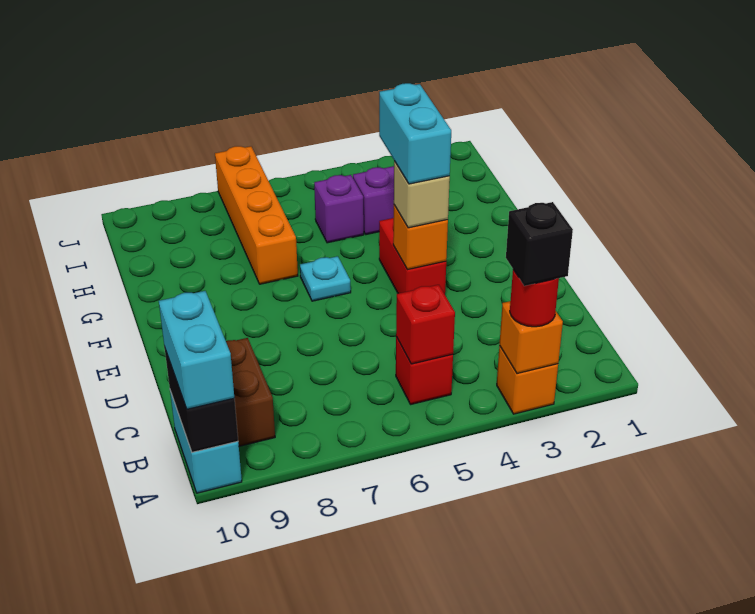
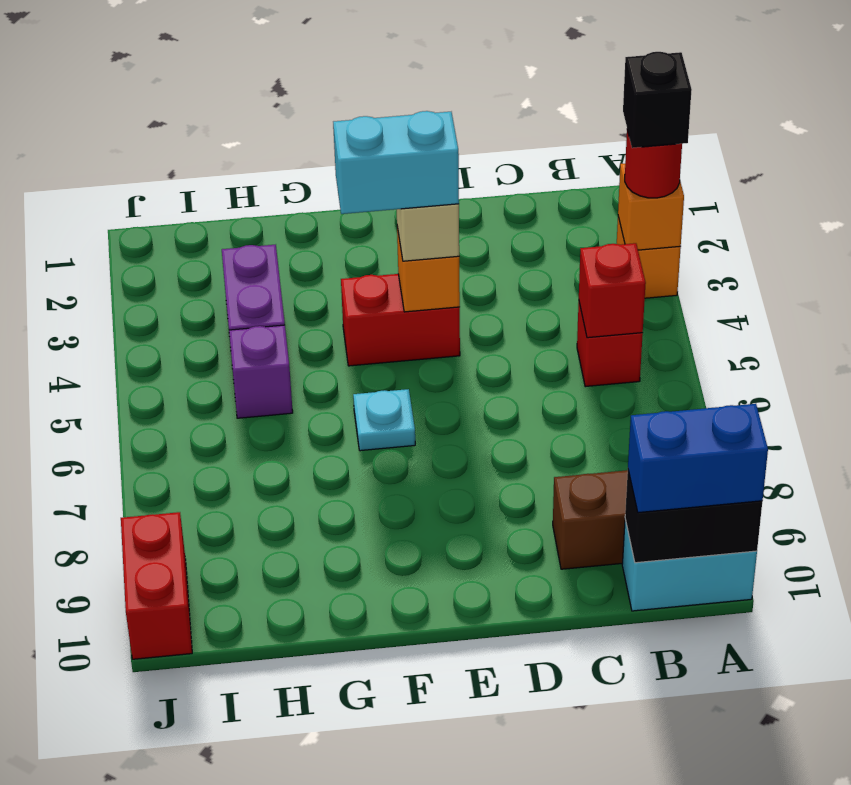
cyan 1x2 brick [159,291,234,409] -> blue 1x2 brick [628,404,768,513]
orange 1x4 brick [215,146,298,284] -> none
none -> red 1x2 brick [121,512,192,659]

